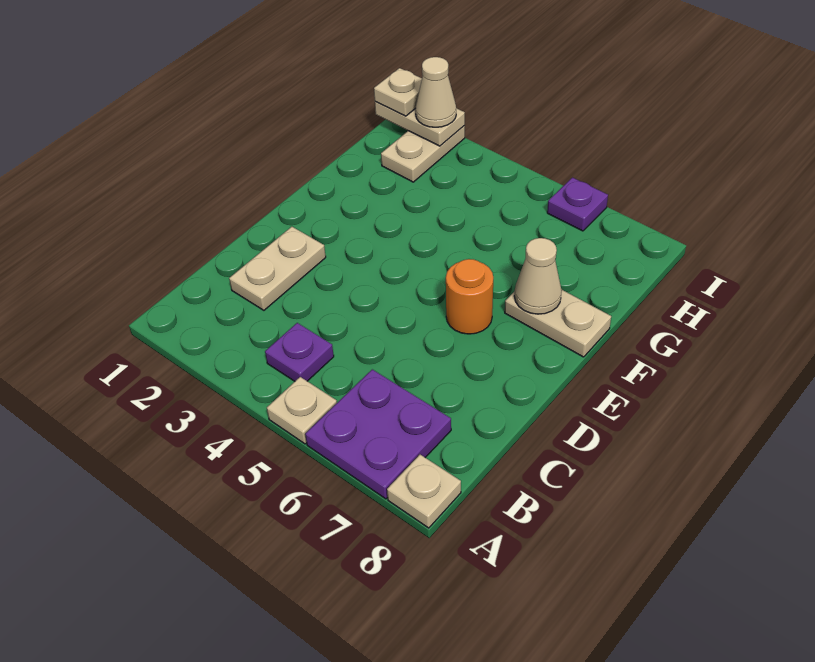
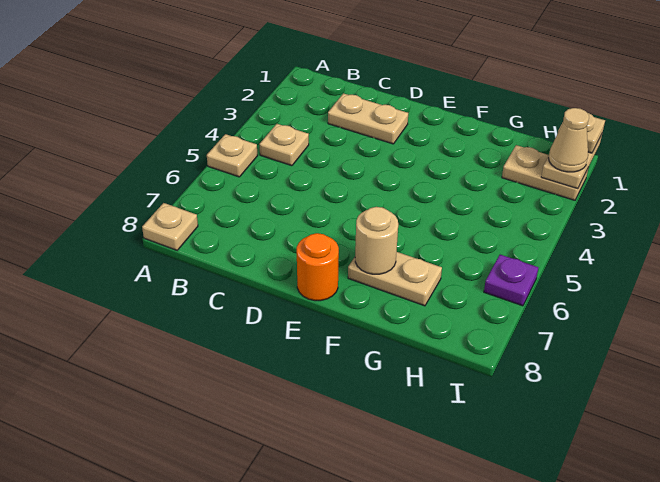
purple 2x2 plate [305,369,451,499] -> none
purple 1x1 plate [265,323,334,381] -> tan 1x1 plate [259,124,309,166]
orange 1x1 round brick [446,259,493,334] -> orange 1x1 round brick moved to [297,233,339,301]
tan 1x2 plate [505,289,611,357] -> tan 1x2 plate turned to [348,252,442,306]
tan 1x1 cone [514,238,562,314] -> tan 1x1 round brick [355,207,398,274]

